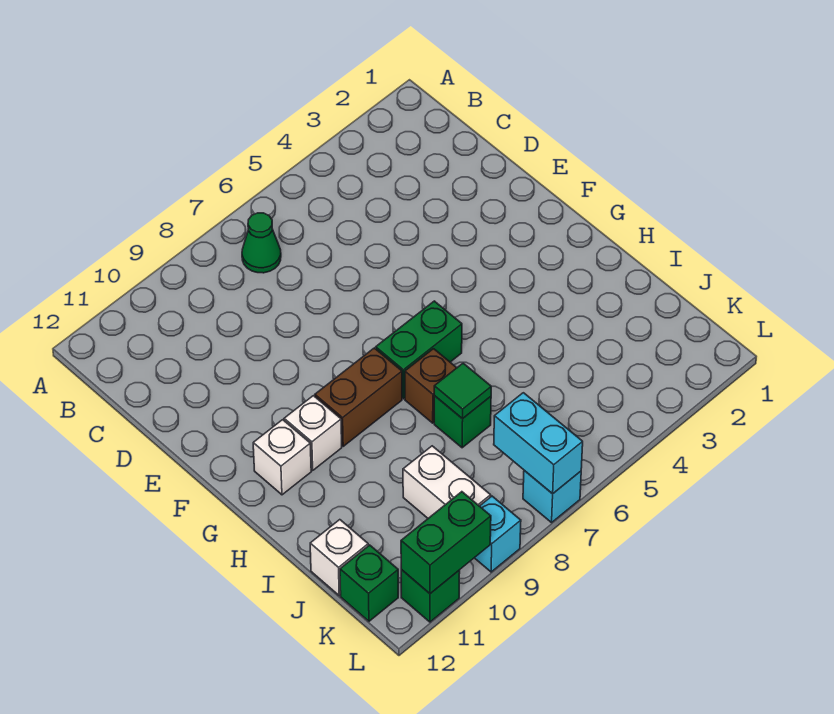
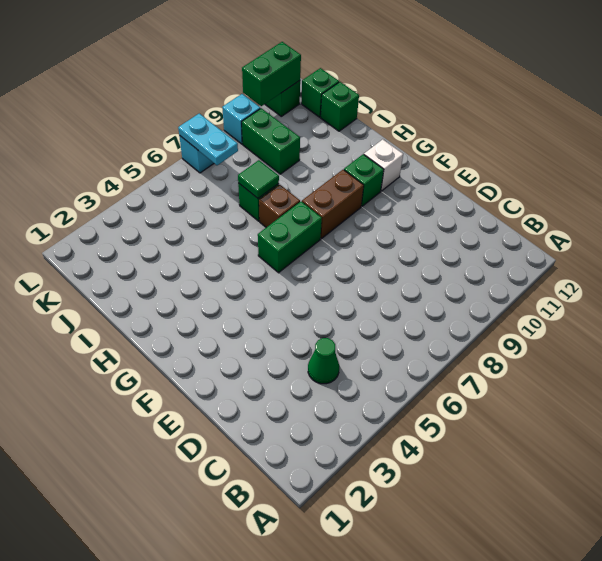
green 1x1 cone [242,213,281,273] -> green 1x1 cone moved to [308,338,339,384]
white 1x1 brick [284,396,342,470] -> green 1x1 brick [344,154,384,206]
white 1x2 brick [403,446,491,518] -> green 1x2 brick [242,108,300,174]
white 1x1 brick [310,520,368,595] -> green 1x1 brick [321,82,359,131]
cyan 1x2 brick [494,393,583,494] -> cyan 1x2 plate [178,113,238,165]

